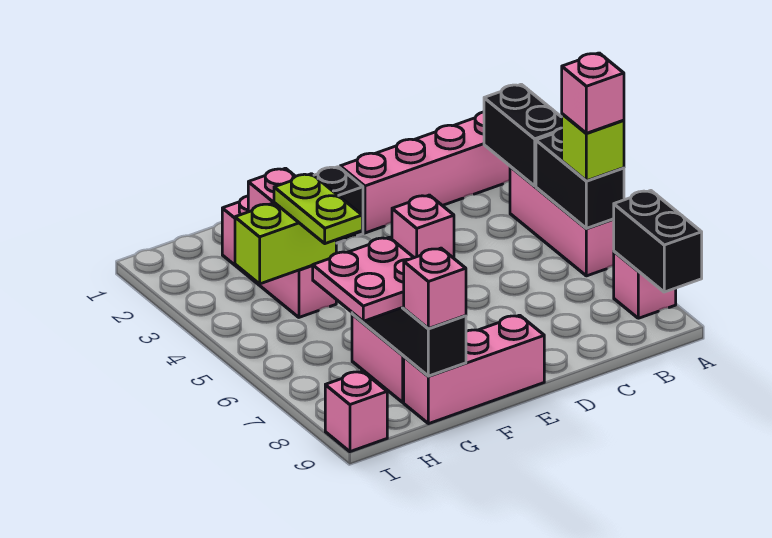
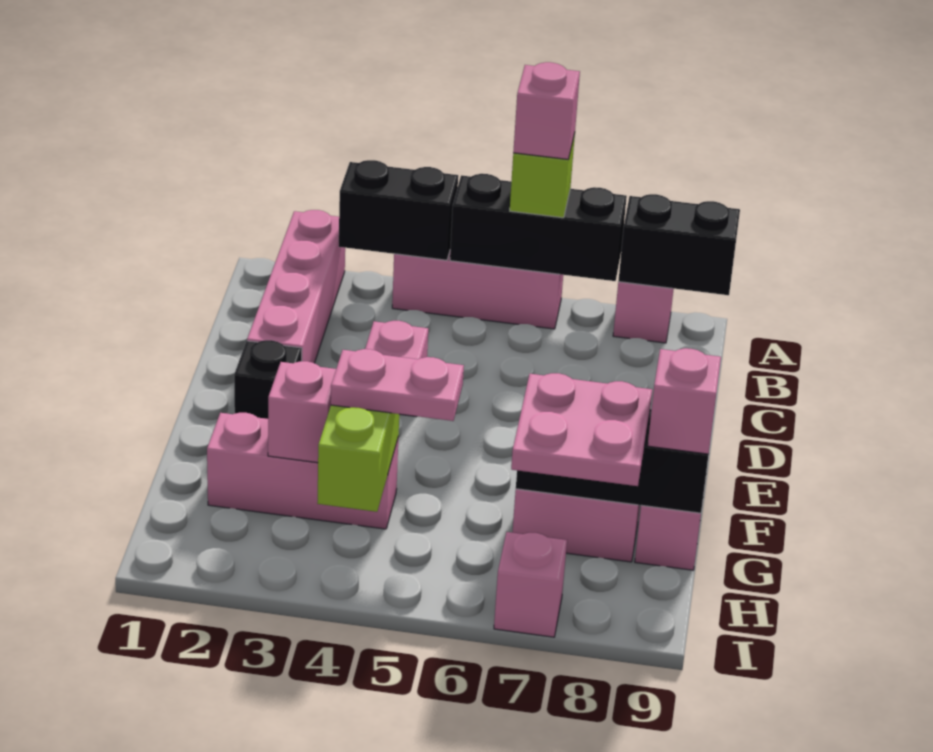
black 1x2 brick [536,128,624,228] -> black 1x3 brick [450,174,627,281]
lime 1x2 plate [274,174,362,244] -> pink 1x2 plate [331,349,464,421]
pink 1x1 brick [325,371,387,452] -> pink 1x1 brick moved to [494,532,567,637]

